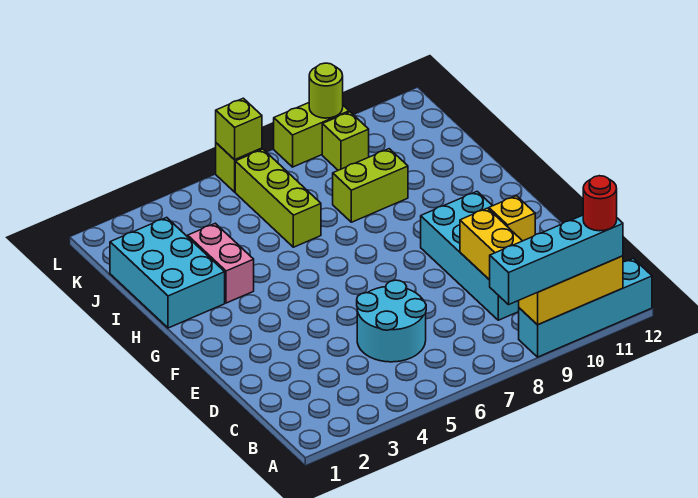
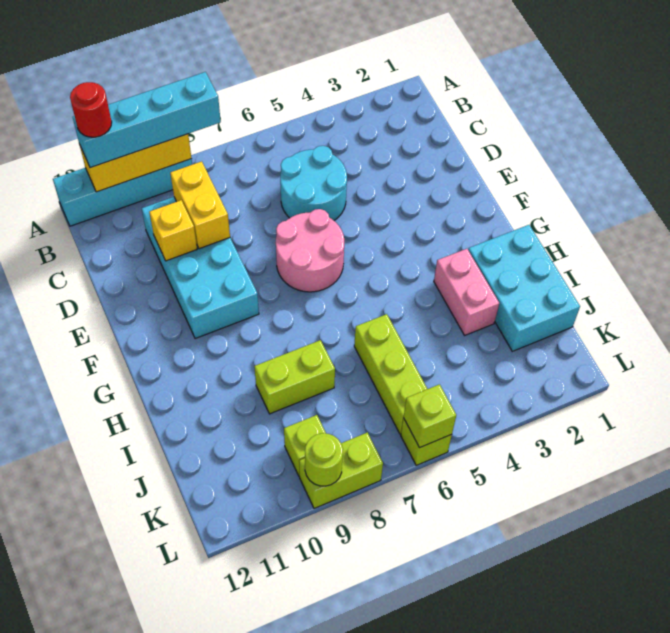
none -> pink 2x2 round brick [276,209,344,292]

